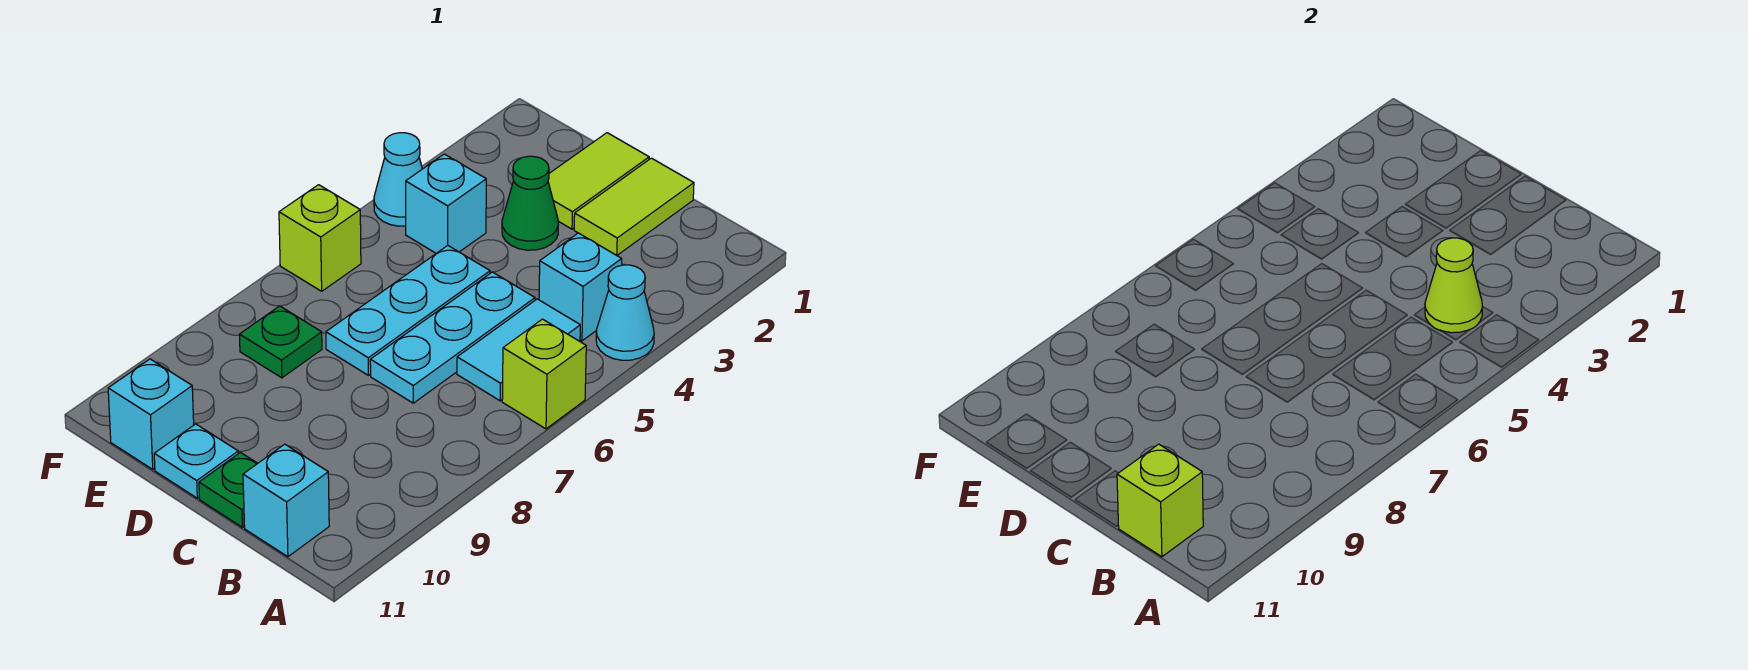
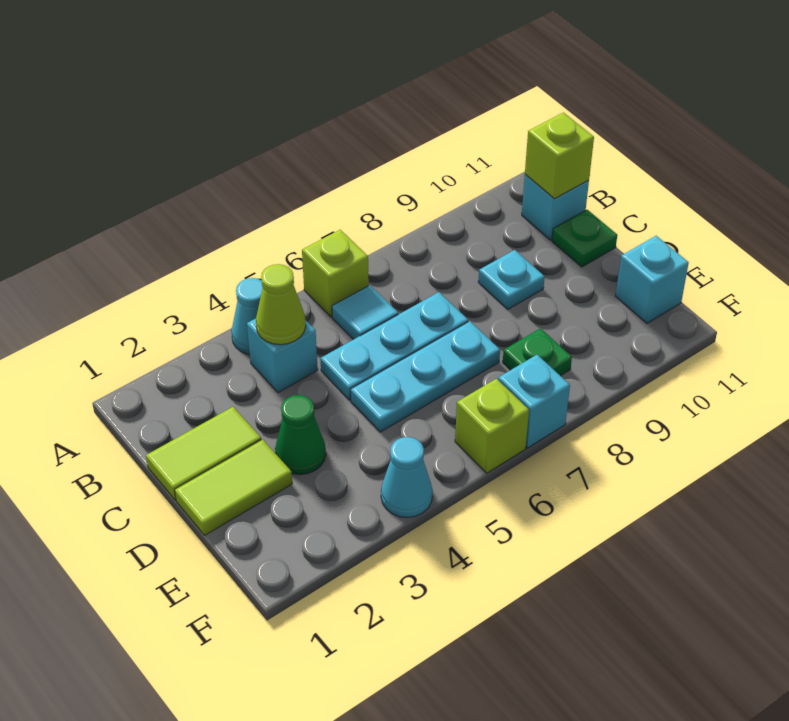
cyan 1x2 tile [457,299,580,401] -> cyan 1x1 tile [332,285,398,340]
cyan 1x1 plate [154,424,238,498] -> cyan 1x1 plate moved to [478,250,545,309]
cyan 1x1 brick [406,154,486,253] -> cyan 1x1 brick moved to [498,355,570,448]

